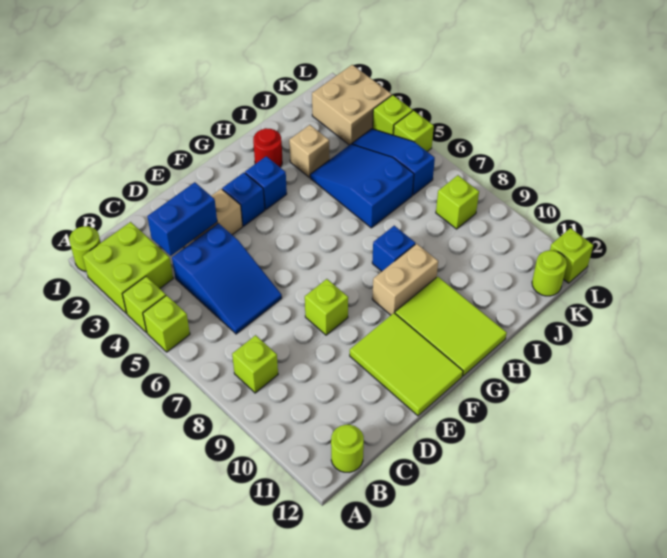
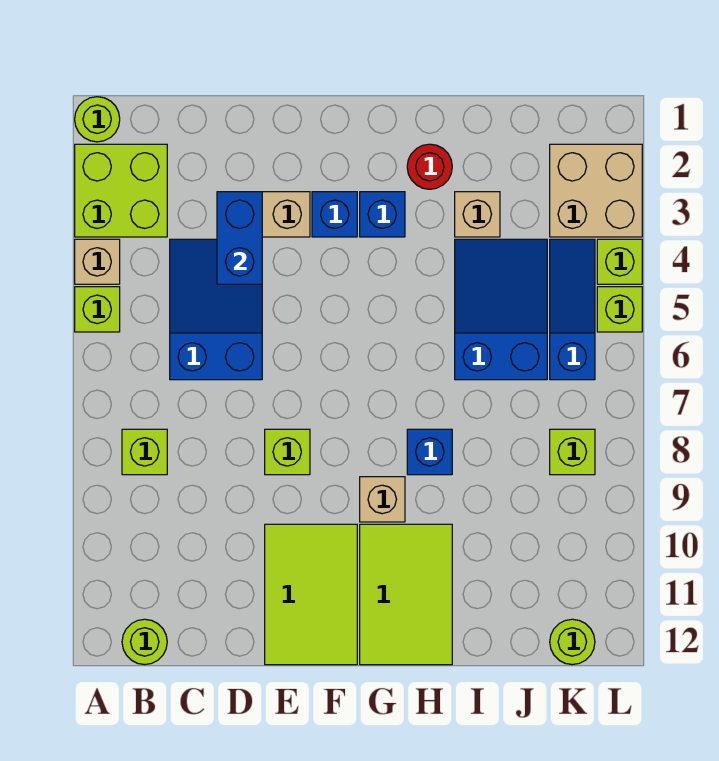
lime 1x1 brick [123,277,166,333] -> tan 1x1 brick [75,239,120,284]
blue 1x2 brick [147,182,217,256] -> blue 1x2 brick turned to [217,192,262,284]
blue 2x3 slope [172,223,282,334] -> blue 2x3 slope turned to [170,239,262,380]
tan 1x2 brick [372,244,438,315] -> tan 1x1 brick [360,477,405,522]
lime 1x1 brick [550,228,593,283] -> none

